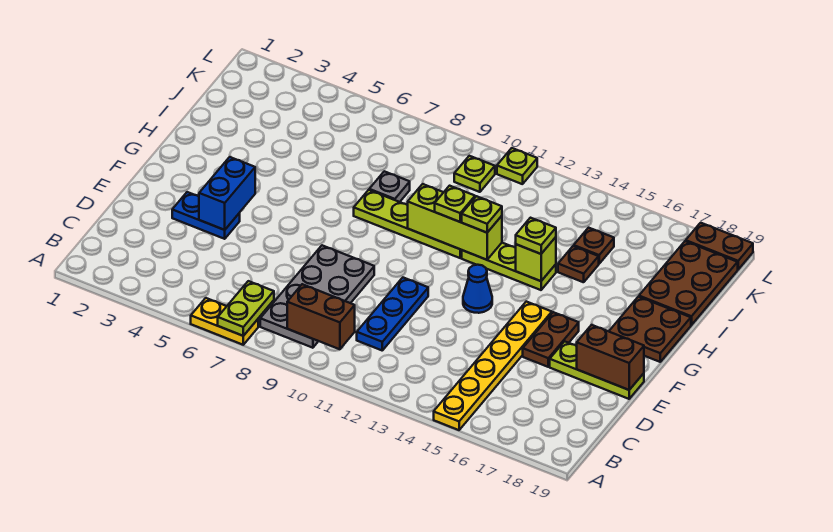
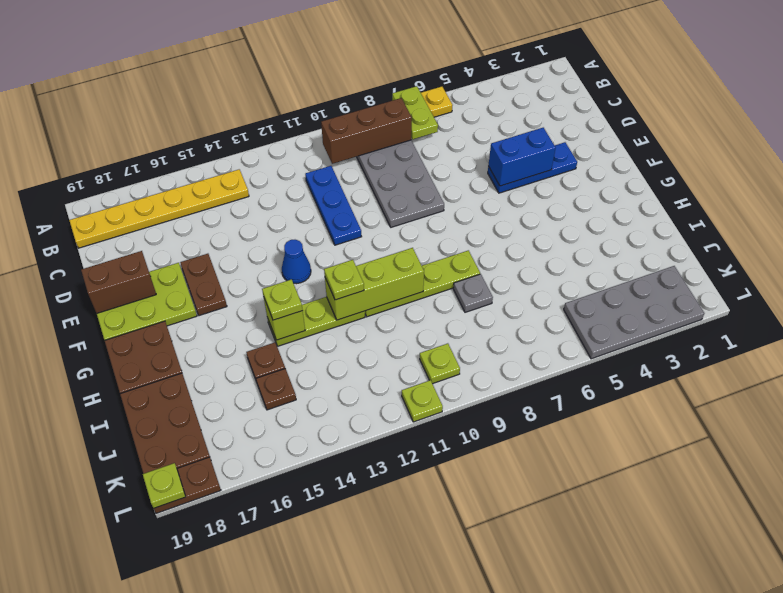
yellow 1x6 plate [434,302,552,430] -> yellow 1x6 plate turned to [69,169,249,248]
brown 1x2 brick [287,284,355,349] -> brown 1x3 brick [321,98,412,164]
blue 1x2 plate [172,192,240,239] -> blue 1x3 plate [488,142,577,193]
blue 1x2 brick [199,157,255,230] -> blue 1x2 brick turned to [488,128,556,186]
lime 1x3 plate [550,341,644,399] -> lime 2x3 plate [97,263,197,340]
lime 1x1 plate [435,186,475,222] -> lime 1x1 plate moved to [143,463,186,508]
none -> grey 2x4 plate [564,266,704,359]

